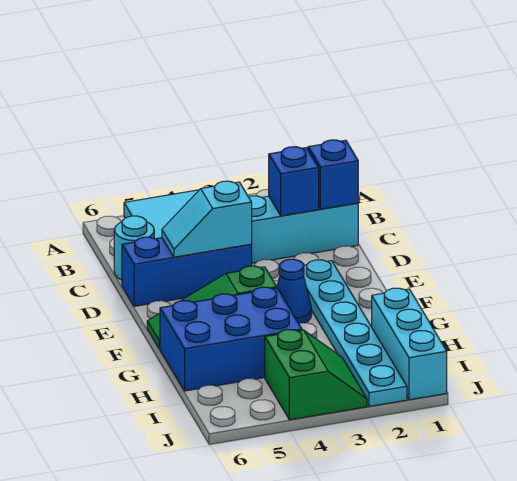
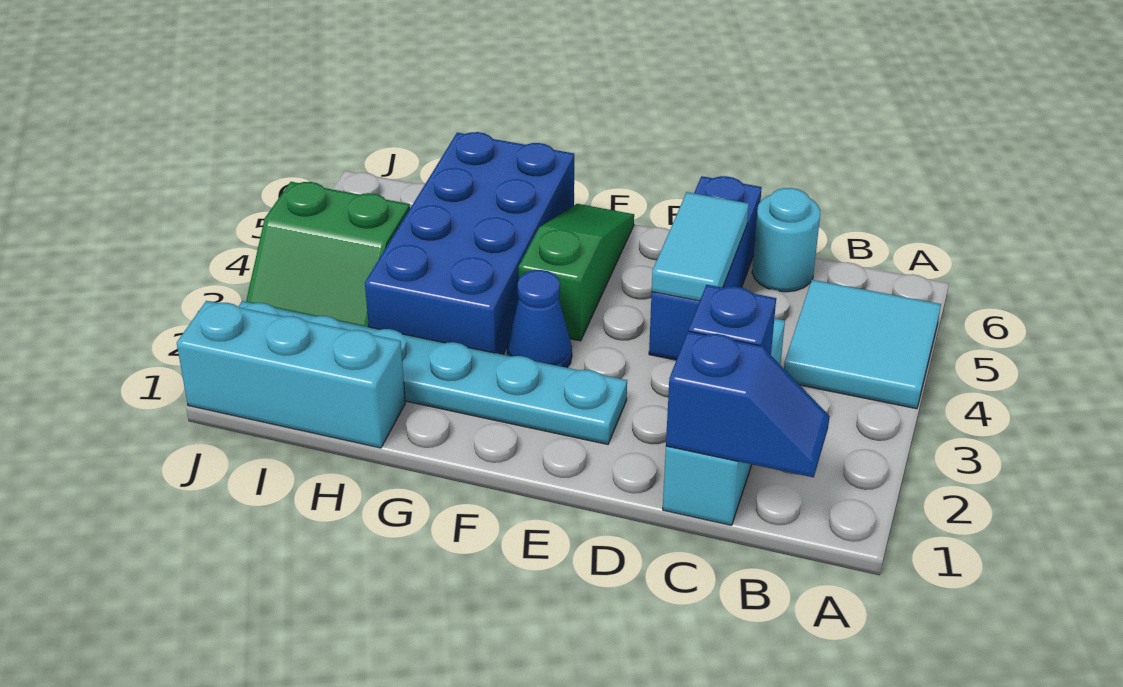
cyan 1x2 slope [162,181,252,257] -> cyan 1x2 tile [652,192,749,301]
blue 2x3 brick [160,287,302,391] -> blue 2x4 brick [365,132,574,355]

